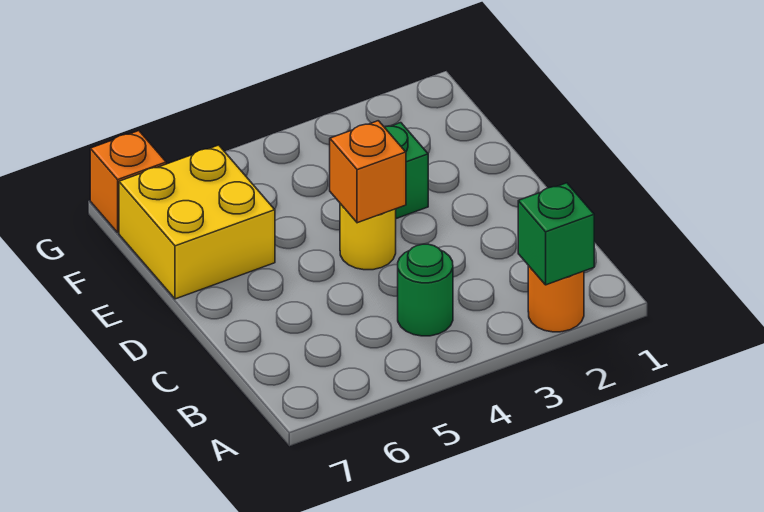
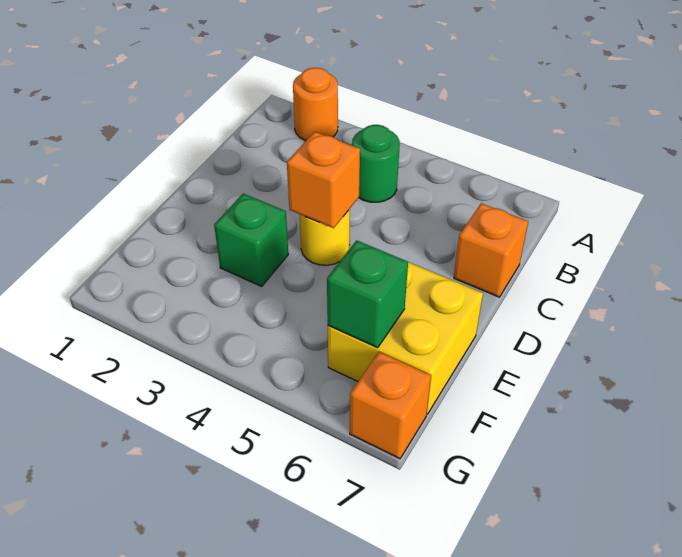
green 1x1 brick [518,183,594,285] -> green 1x1 brick moved to [327,240,408,348]
none -> orange 1x1 brick [454,203,528,297]

